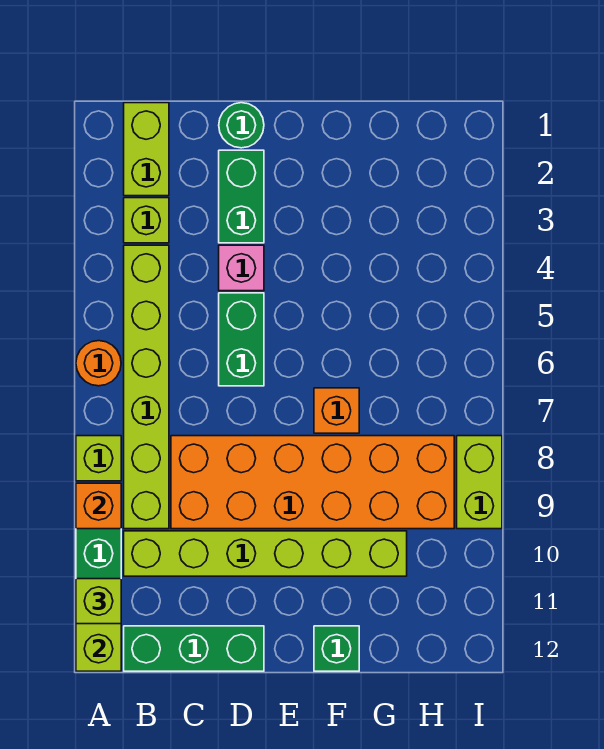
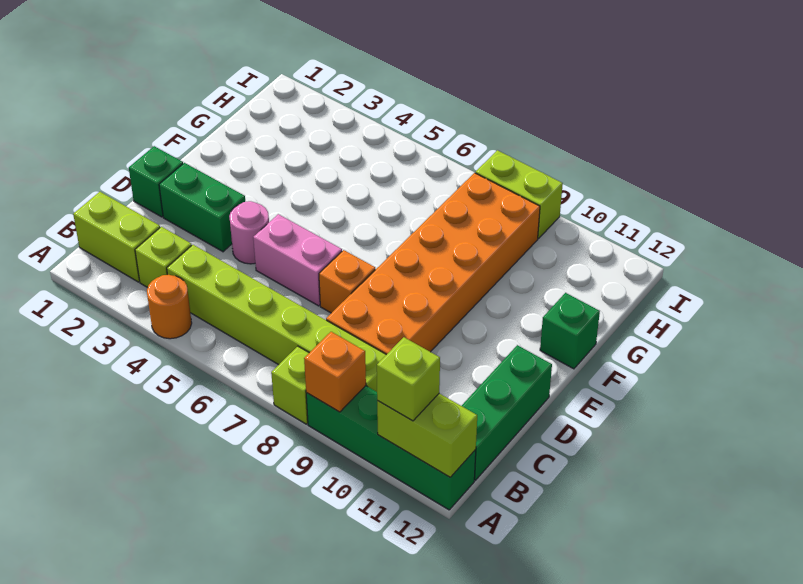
orange 1x1 round brick [76,341,121,386] -> orange 1x1 round brick moved to [147,275,192,339]
lime 1x6 brick [124,531,407,576] -> none
green 1x1 round brick [219,103,264,148] -> green 1x1 brick [129,146,183,217]
pink 1x1 brick [219,245,264,291] -> pink 1x1 round brick [229,201,269,264]
green 1x2 brick [219,293,264,386] -> pink 1x2 brick [253,214,342,306]
orange 1x1 brick [314,388,359,433] -> orange 1x1 brick moved to [319,250,375,313]

